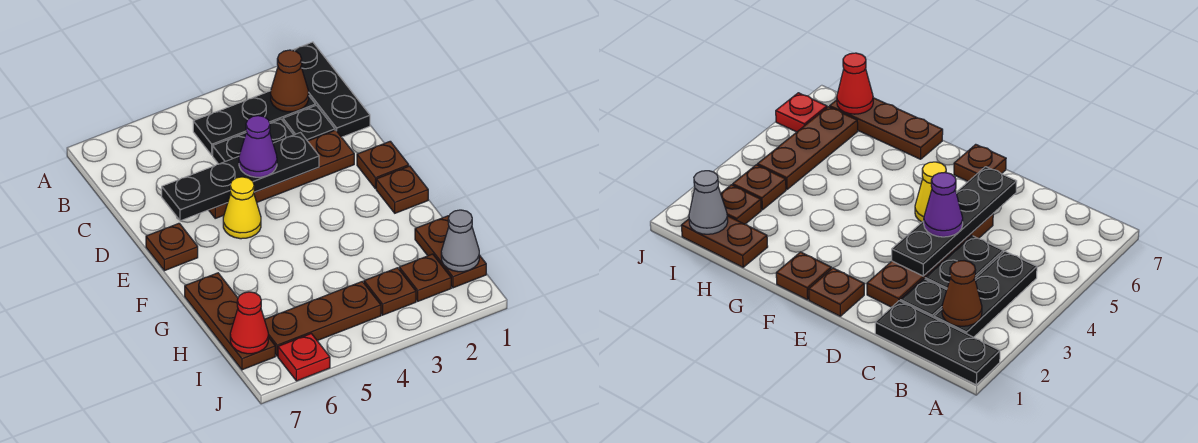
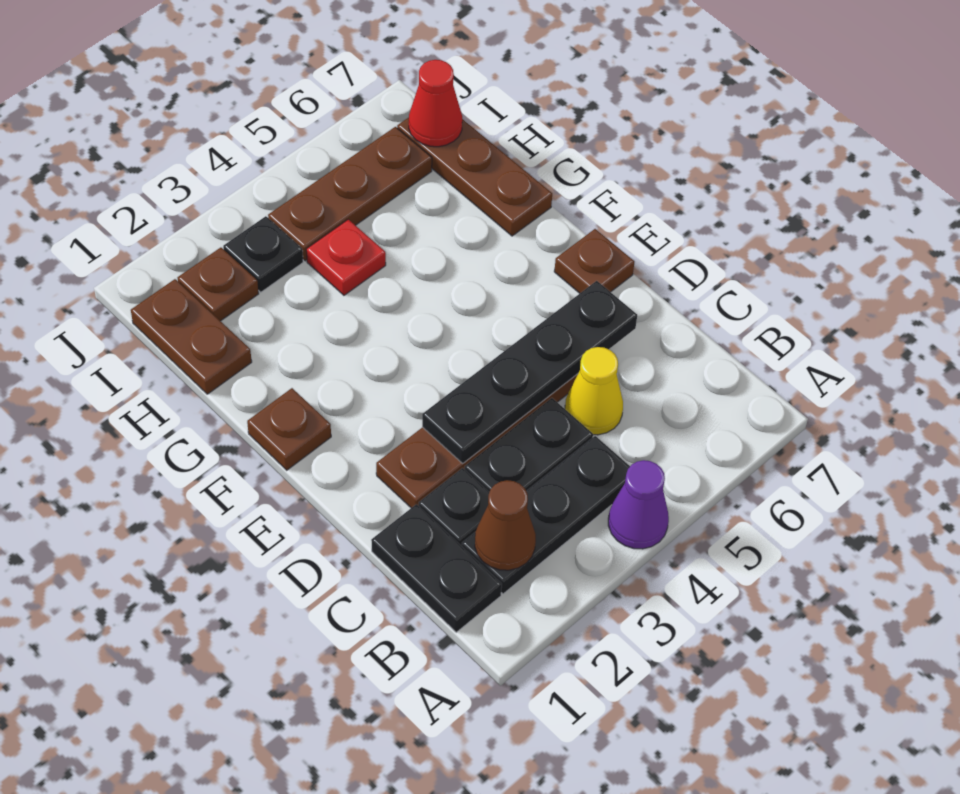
black 1x3 plate [292,42,370,137] -> black 1x2 plate [371,504,502,632]
purple 1x1 cone [239,116,277,177] -> purple 1x1 cone moved to [608,460,669,549]
brown 1x1 plate [357,141,409,189] -> none
yellow 1x1 cone [223,177,261,239] -> yellow 1x1 cone moved to [565,347,623,435]
grey 1x1 cone [441,210,479,272] -> none
brown 1x1 plate [364,268,416,315] -> black 1x1 plate [223,216,303,292]
red 1x1 plate [278,334,330,381] -> red 1x1 plate moved to [306,219,386,295]

